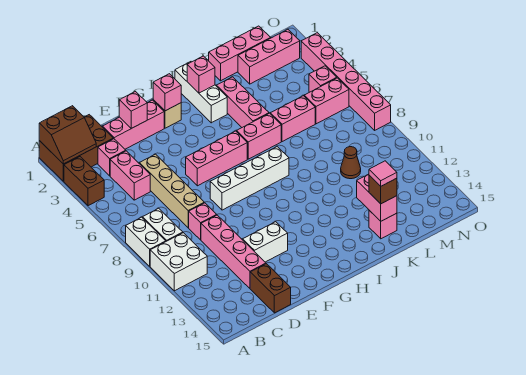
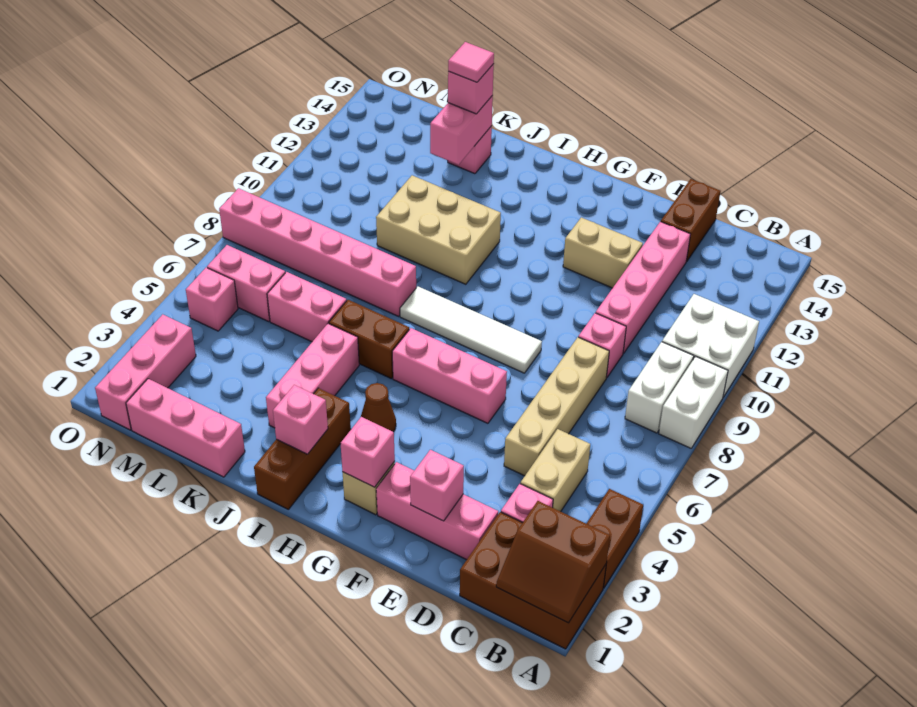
brown 2x2 slope [39,106,96,164] -> brown 2x2 slope turned to [496,501,610,623]
pink 1x2 brick [110,151,150,200] -> tan 1x2 brick [521,429,590,511]
white 1x2 brick [243,222,288,262] -> tan 1x2 brick [563,217,643,288]
white 1x4 brick [210,147,289,210] -> white 1x4 tile [400,287,542,373]
white 1x3 brick [175,62,227,123] -> brown 1x3 brick [254,388,351,509]
pink 1x2 brick [237,113,281,159] -> brown 1x2 brick [329,300,409,379]
none -> tan 2x3 brick [376,175,501,284]
brown 1x1 brick [369,175,397,204] -> pink 1x1 brick [448,64,494,114]
pink 1x3 brick [238,30,300,84] -> pink 1x3 brick turned to [95,314,196,430]
brown 1x1 cone [341,147,361,179] -> brown 1x1 cone moved to [361,383,396,432]
pink 1x6 brick [301,33,391,130] -> pink 1x6 brick turned to [219,188,416,316]

